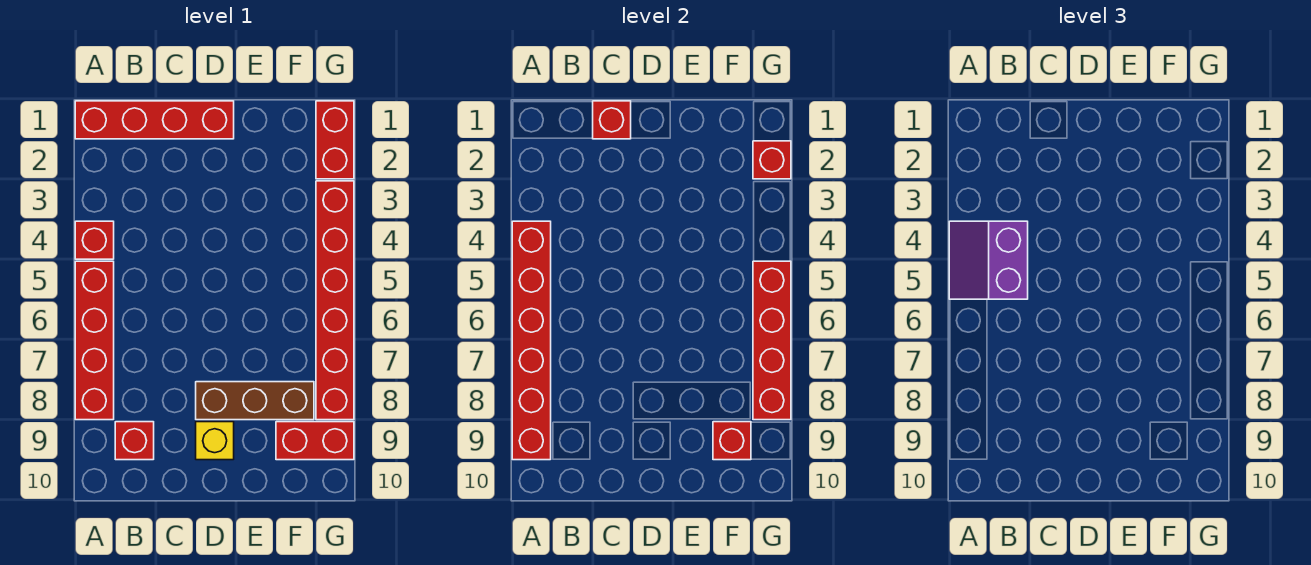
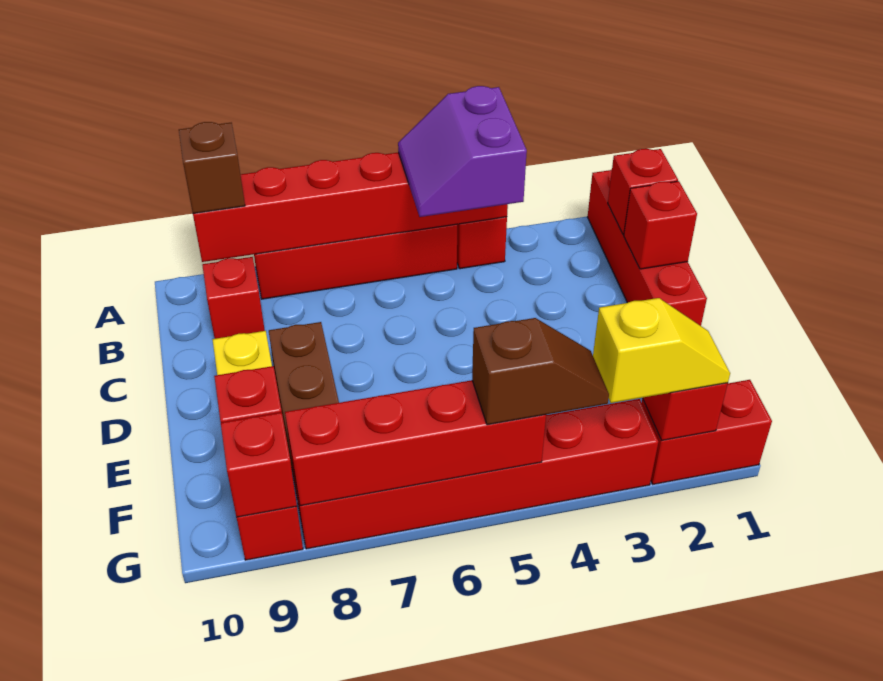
purple 2x2 slope [949,221,1028,299] -> purple 2x2 slope turned to [398,86,527,217]
none -> brown 1x1 brick [179,122,245,213]
none -> red 1x1 brick [608,149,678,235]
none -> yellow 1x2 slope [593,298,730,403]
none -> brown 1x2 slope [472,318,609,425]
none -> red 1x1 brick [221,412,297,517]

